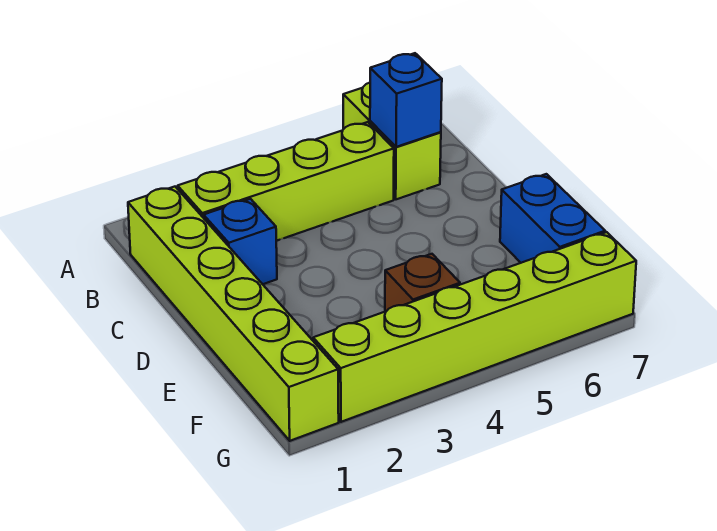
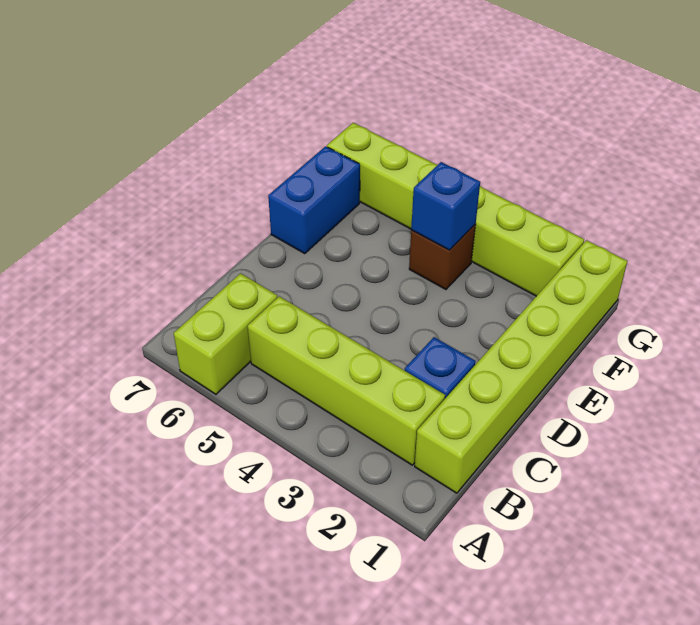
blue 1x1 brick [370,53,442,147] -> blue 1x1 brick moved to [411,162,480,250]

